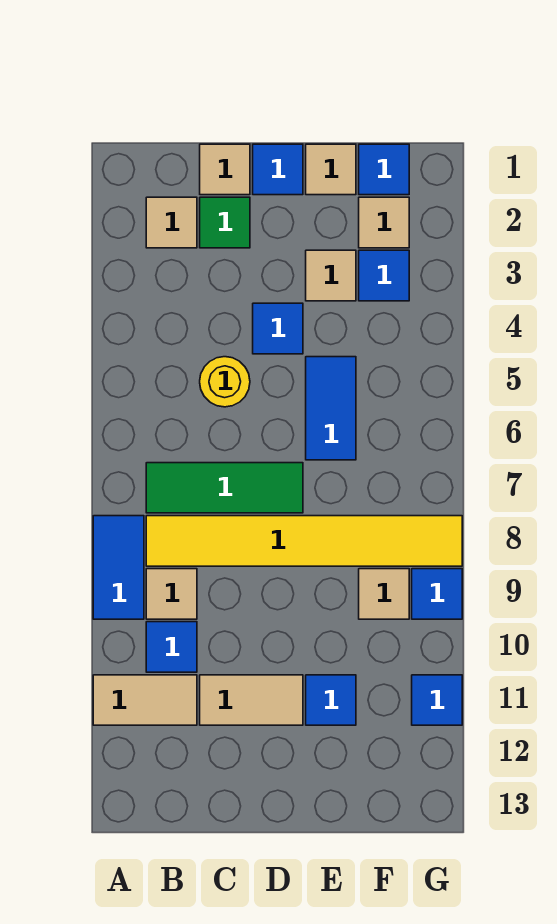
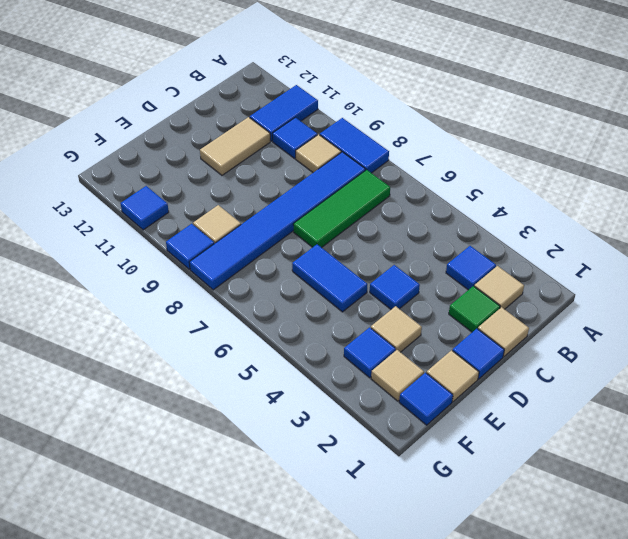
tan 1x2 tile [93,675,197,725] -> blue 1x2 tile [250,85,318,141]
yellow 1x6 tile [146,516,462,566] -> blue 1x6 tile [189,152,365,290]
yellow 1x1 round brick [200,357,250,407] -> none
blue 1x1 tile [306,675,356,725] -> blue 1x1 tile moved to [446,246,496,290]

